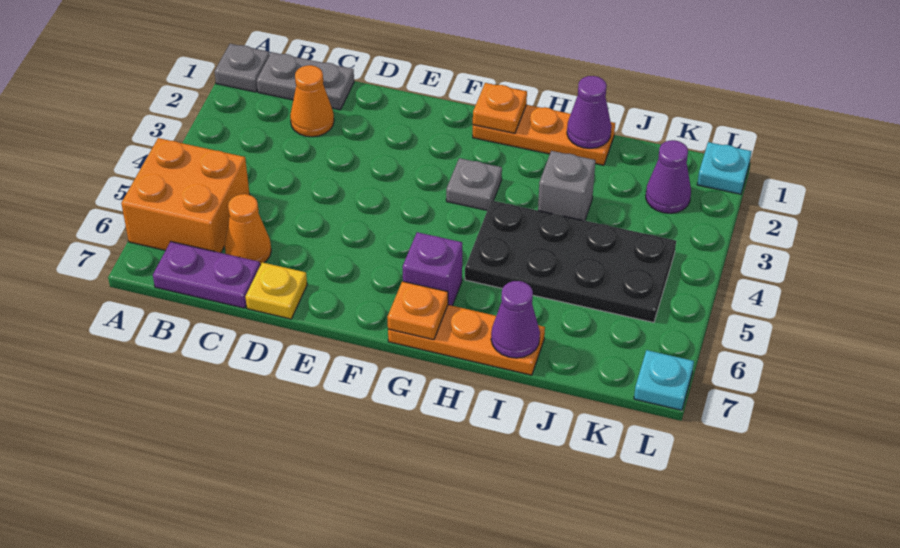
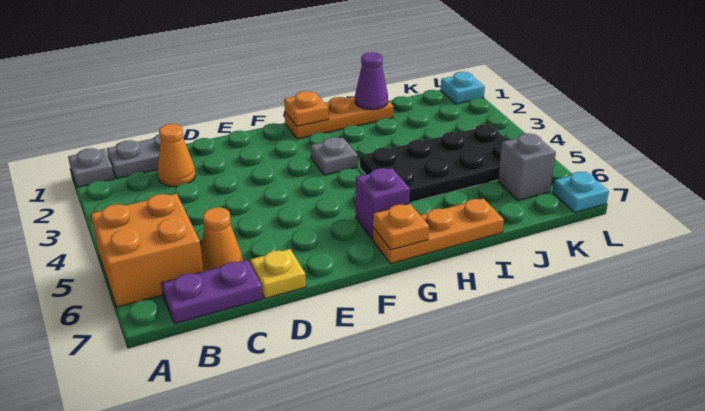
grey 1x1 brick [538,151,595,221] -> grey 1x1 brick moved to [498,133,556,200]
purple 1x1 cone [491,281,540,358] -> none
purple 1x1 cone [646,140,691,213] -> none

